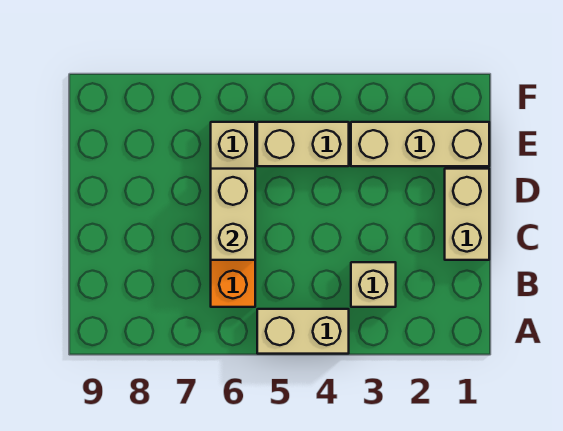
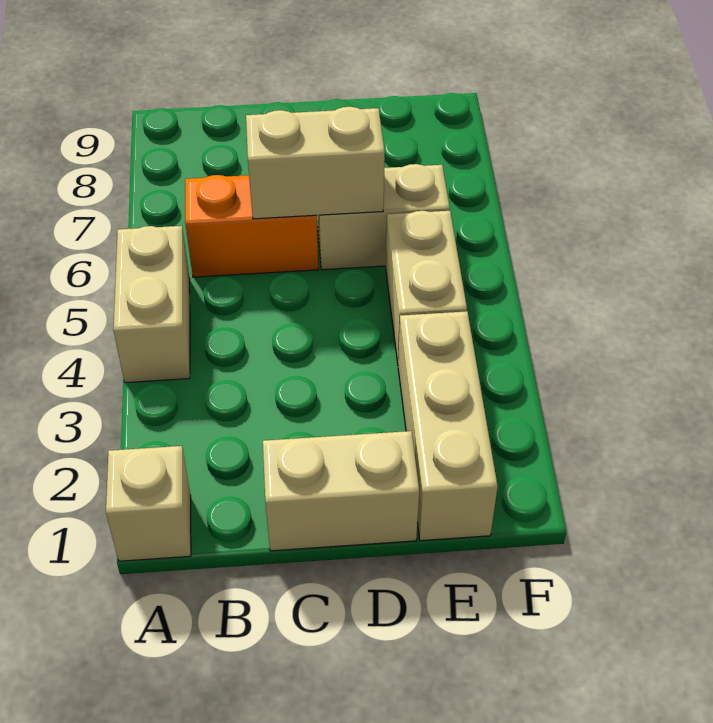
tan 1x1 brick [351,262,396,307] -> tan 1x1 brick moved to [106,446,191,561]

